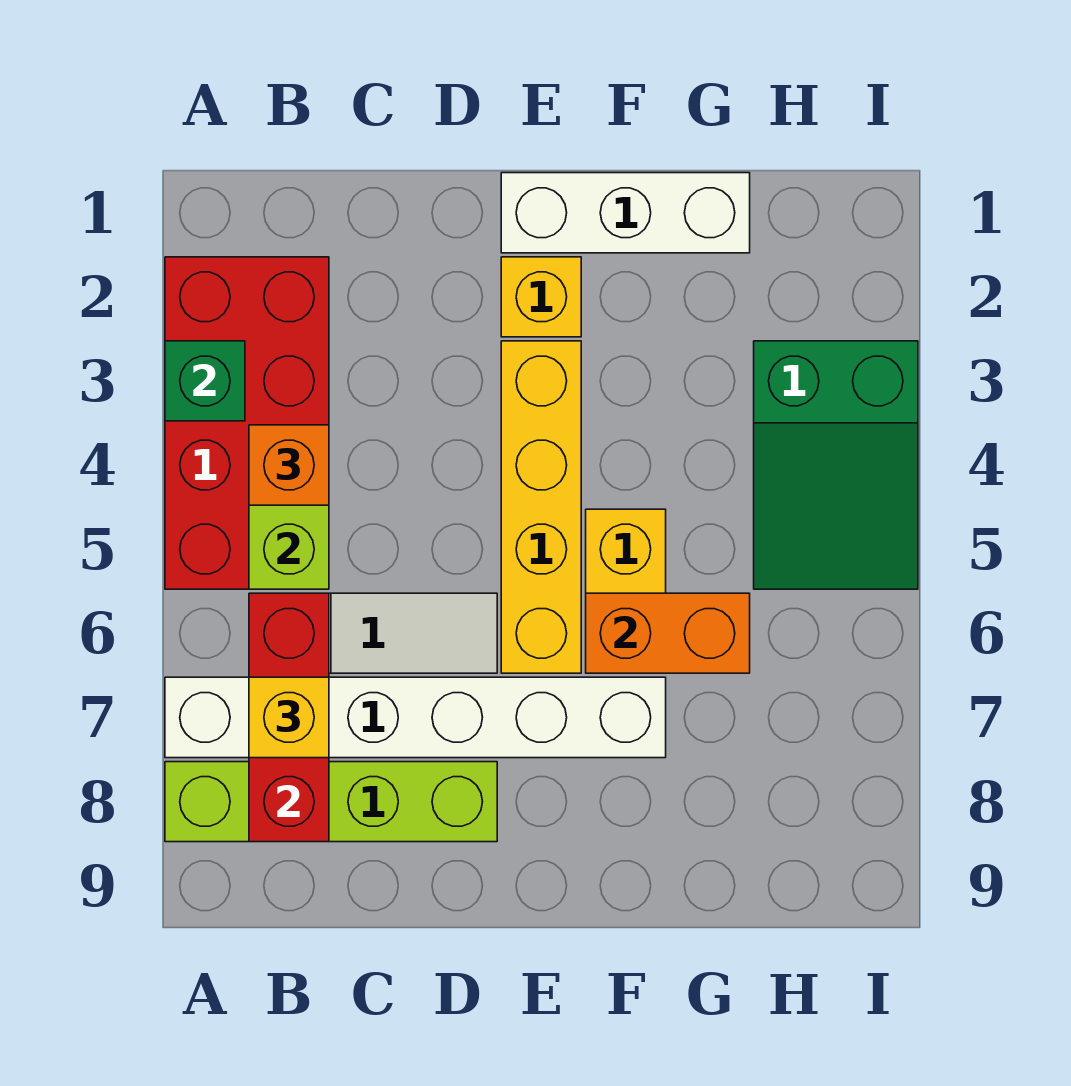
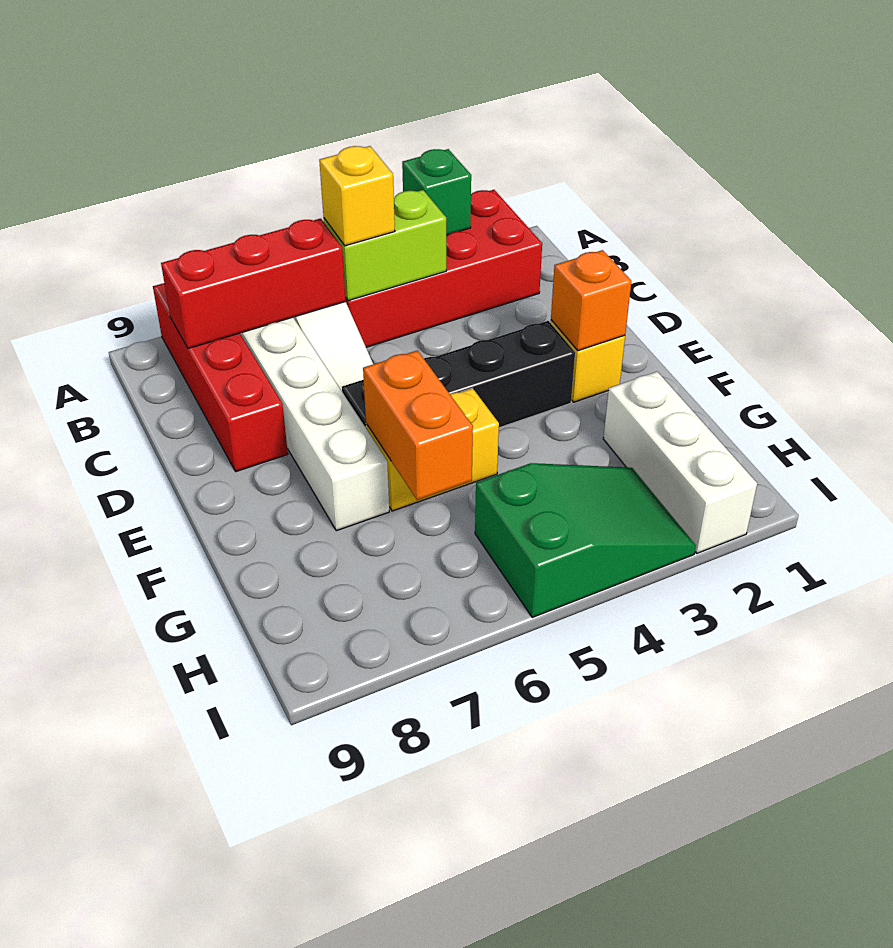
lime 1x4 brick [165,762,497,842] -> red 1x4 brick [153,283,288,472]
orange 1x1 brick [249,425,329,505] -> orange 1x1 brick moved to [551,250,631,351]
yellow 1x1 brick [249,677,329,758] -> yellow 1x1 brick moved to [319,146,395,246]
white 1x3 brick [501,173,750,253] -> white 1x3 brick moved to [603,372,757,553]
yellow 1x4 brick [501,341,581,673] -> black 1x4 brick [342,321,575,428]
green 2x3 slope [754,341,918,589] -> green 2x3 slope turned to [475,463,696,618]

